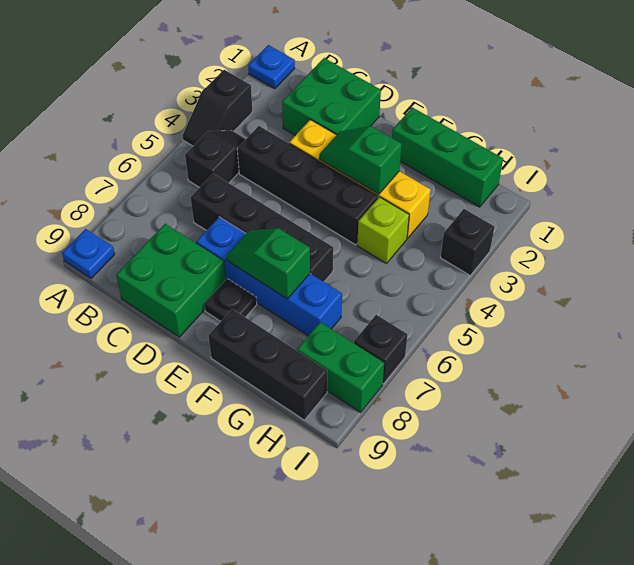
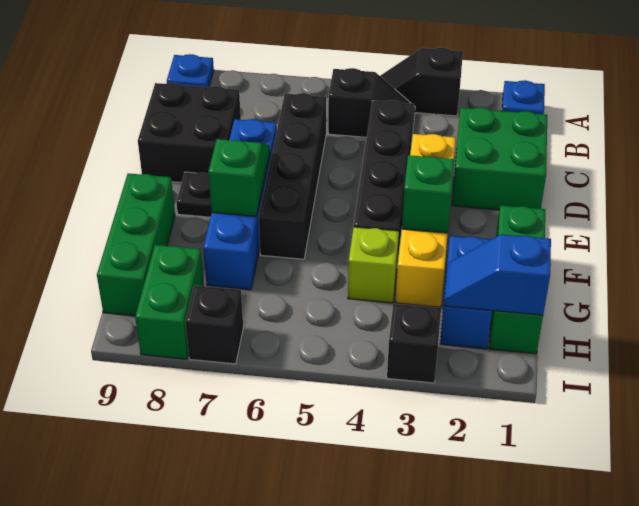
green 2x2 brick [116,224,226,337] -> black 2x2 brick [138,83,241,183]
black 1x3 brick [208,309,327,420] -> green 1x3 brick [97,173,175,316]
none -> blue 1x2 brick [440,235,492,349]
none -> blue 1x2 slope [444,234,551,315]

